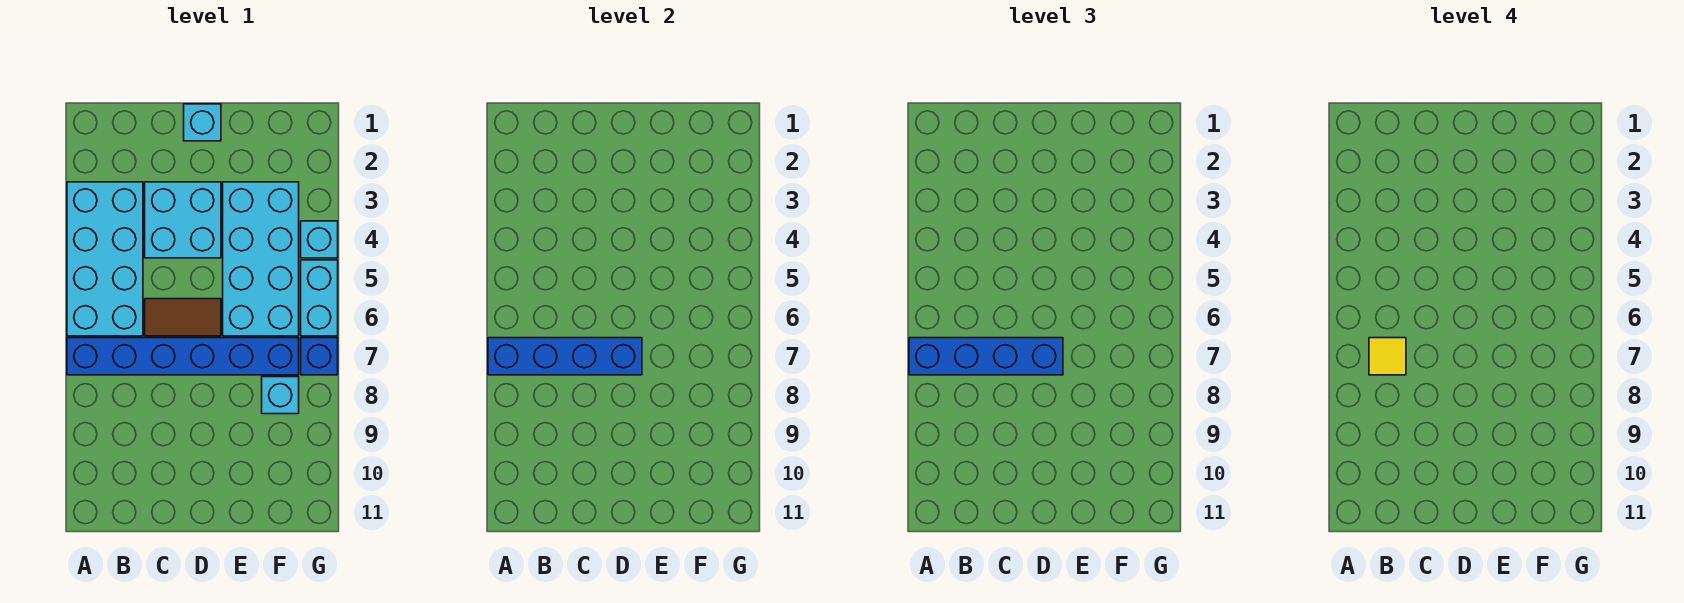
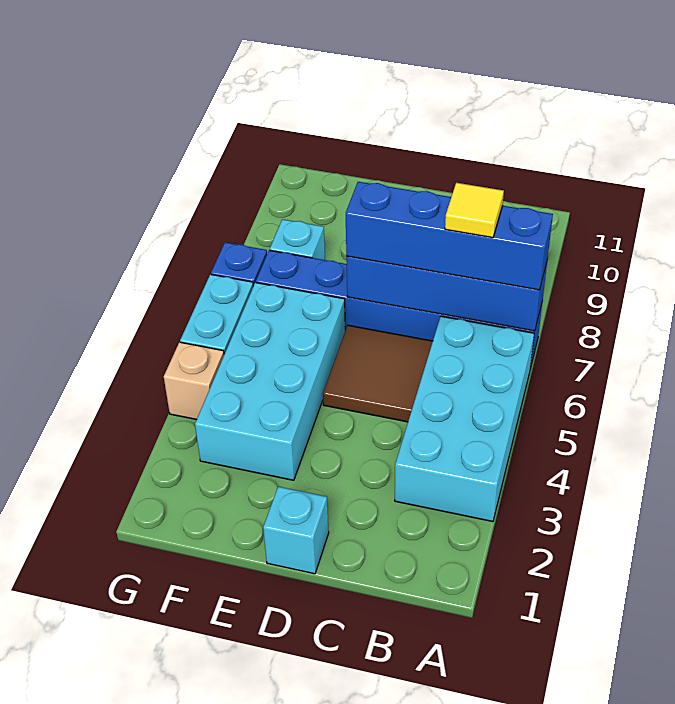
cyan 2x2 brick [145,182,221,258] -> none
brown 1x2 tile [145,299,221,336] -> brown 2x2 tile [323,325,433,422]
cyan 1x1 brick [301,221,338,258] -> tan 1x1 brick [164,342,224,420]

